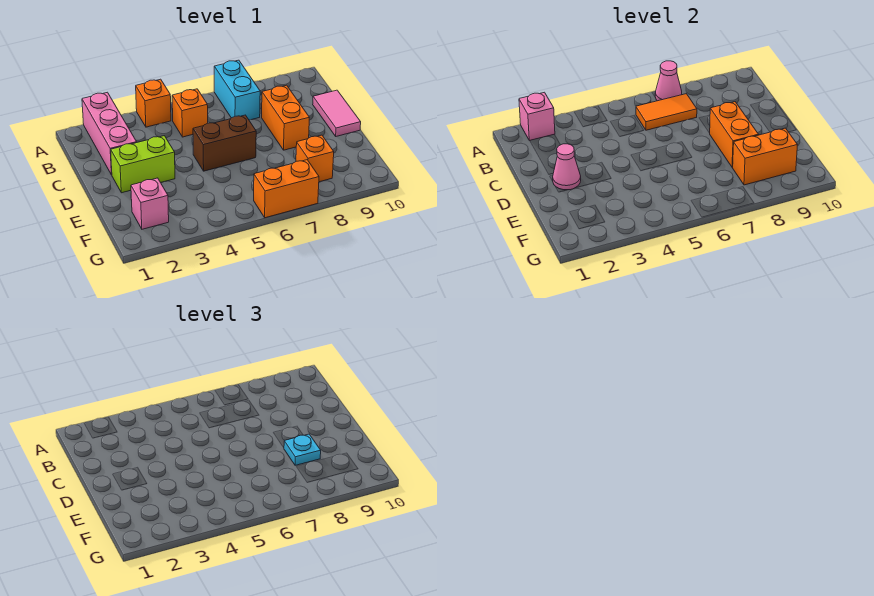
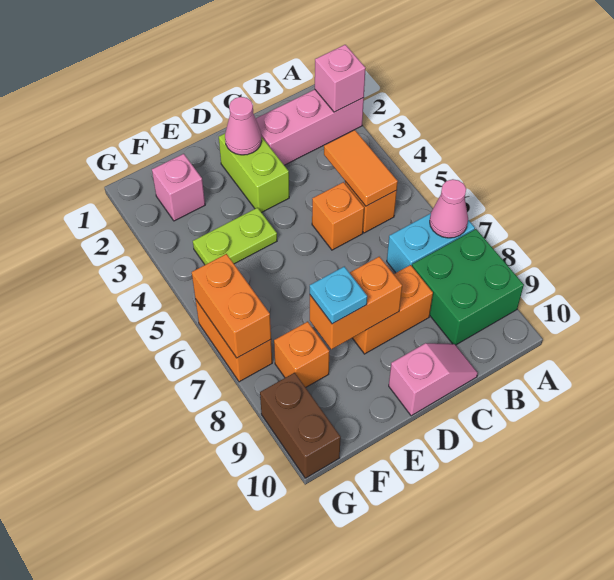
orange 1x1 brick [136,79,171,127] -> orange 1x1 brick moved to [312,182,364,250]
none -> green 2x2 brick [412,229,524,345]
orange 1x2 tile [636,94,697,130] -> orange 1x2 tile moved to [324,130,398,206]
pink 1x2 tile [313,90,361,136] -> pink 1x2 slope [389,343,478,416]
brown 1x2 brick [193,115,256,171] -> brown 1x2 brick moved to [260,373,341,478]
none -> lime 1x2 plate [193,208,277,265]
orange 1x2 brick [733,128,797,185] -> orange 1x2 brick moved to [192,254,271,358]

